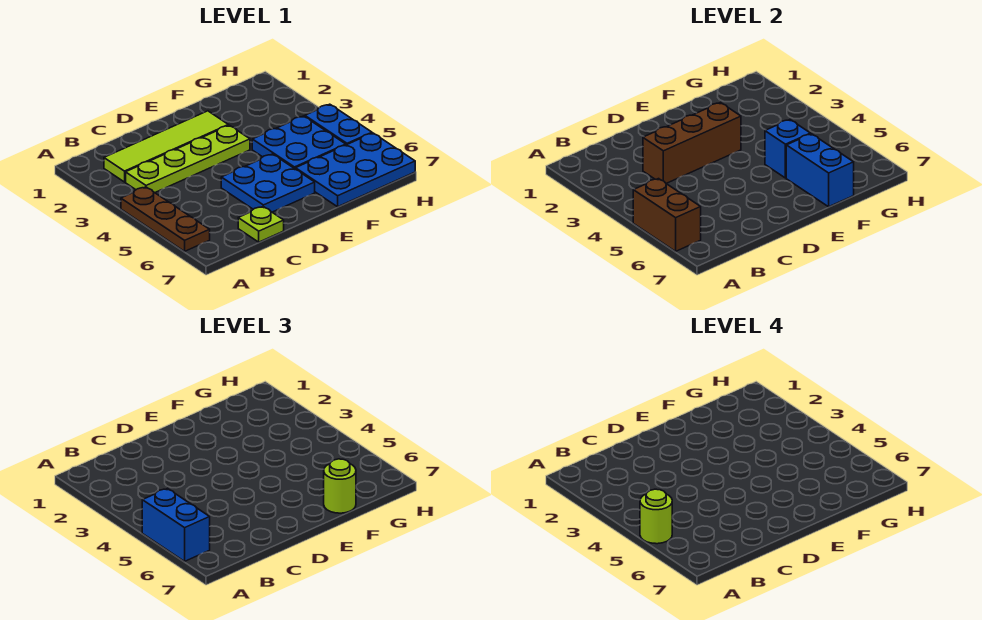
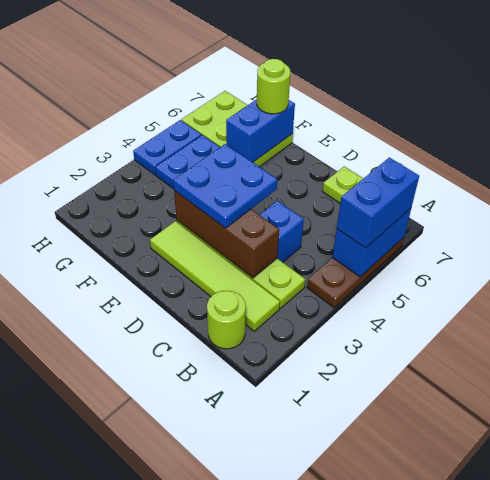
brown 1x2 brick [633,179,701,251] -> blue 1x2 brick [332,208,411,277]
lime 1x1 round brick [640,489,672,544] -> lime 1x1 round brick moved to [207,291,246,349]
blue 2x2 plate [221,154,315,212] -> blue 2x2 plate moved to [173,144,277,228]
blue 1x1 brick [765,120,810,178] -> blue 1x1 brick moved to [260,201,304,262]
blue 2x3 plate [295,133,415,207] -> lime 2x3 plate [181,91,293,167]

